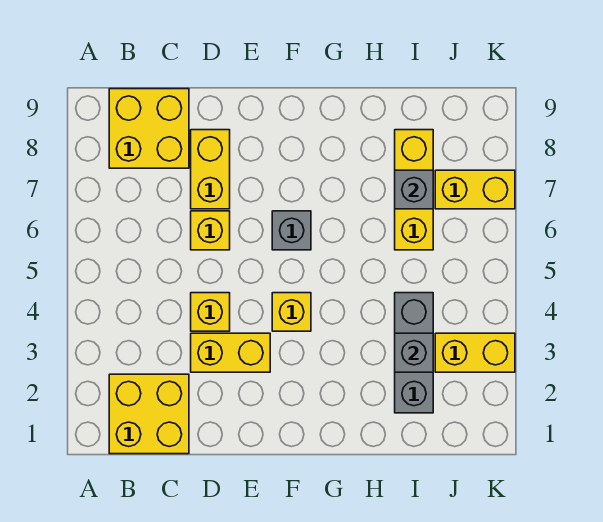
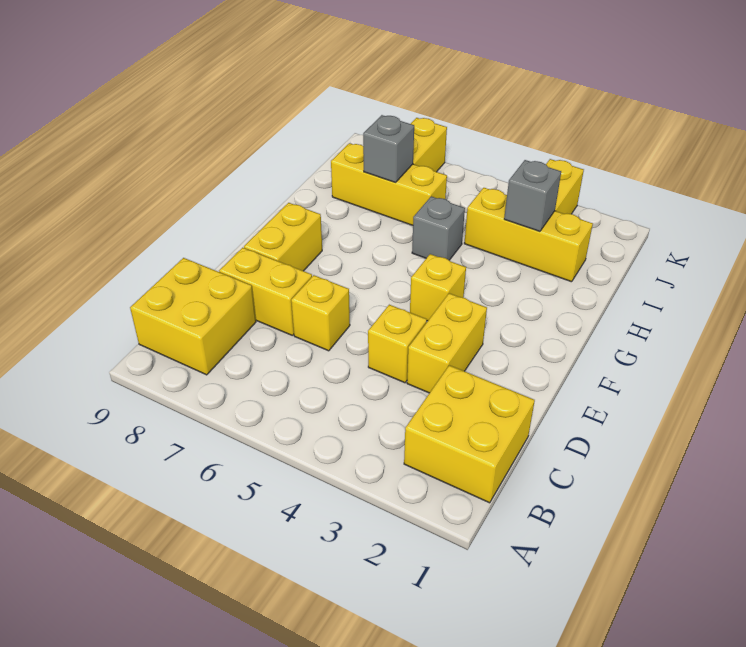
none -> yellow 1x2 brick [244,203,322,271]
grey 1x1 brick [272,211,311,250] -> grey 1x1 brick moved to [412,196,465,260]
grey 1x3 brick [395,293,433,413] -> yellow 1x3 brick [464,188,593,282]

